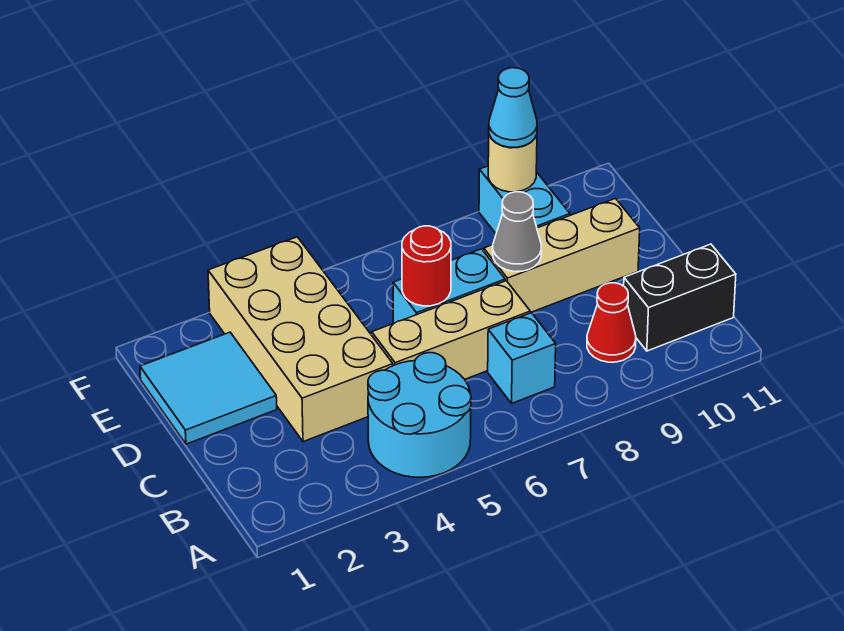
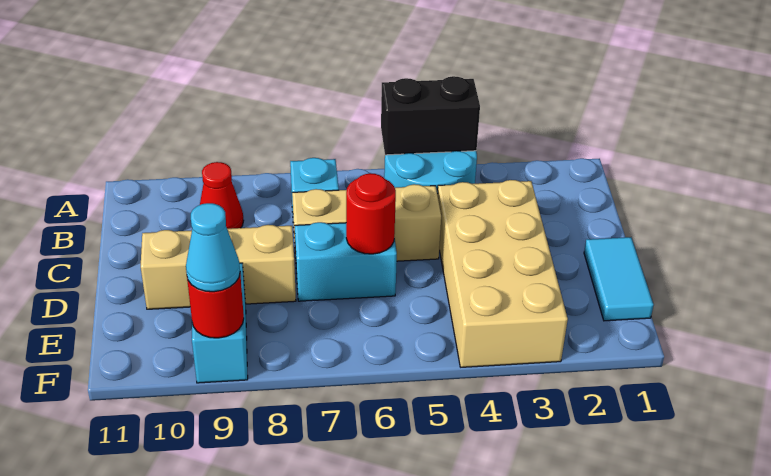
black 1x2 brick [624,244,736,351] -> black 1x2 brick moved to [381,76,480,155]
cyan 2x2 tile [140,332,277,444] -> cyan 1x2 tile [584,237,654,321]
grey 1x1 cone [493,192,541,272] -> none
tan 1x1 round brick [488,135,537,192] -> red 1x1 round brick [187,275,244,338]

